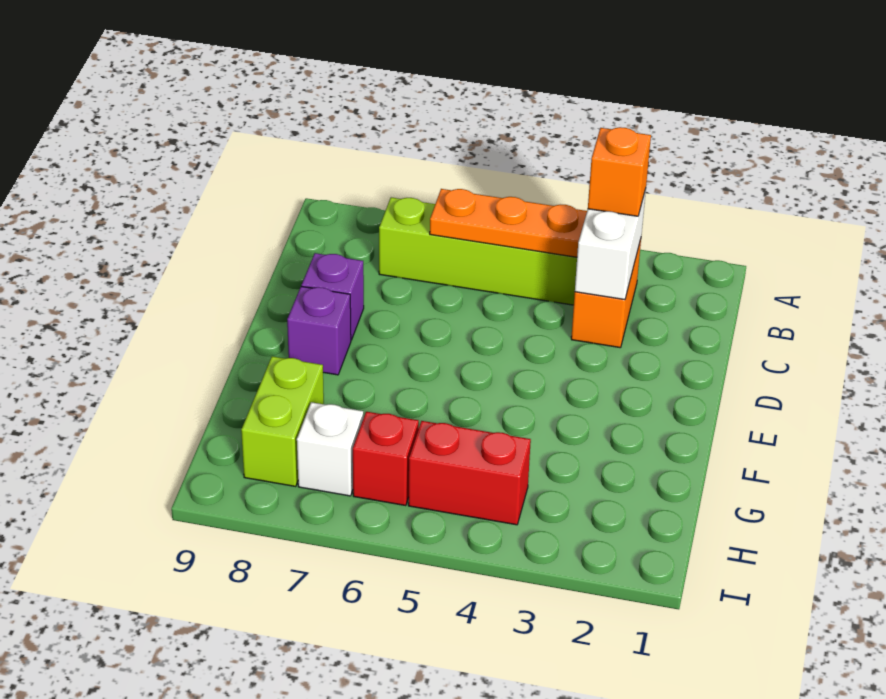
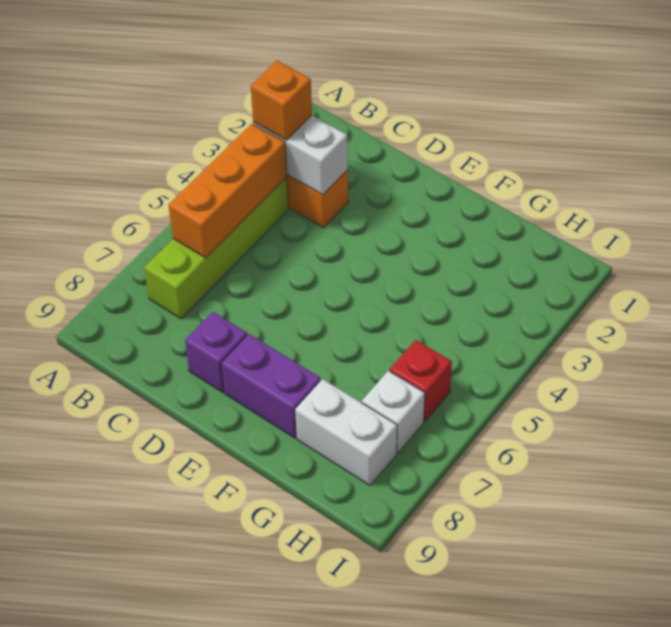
orange 1x3 plate [430,189,587,257] -> orange 1x3 brick [169,124,287,258]
purple 1x1 brick [287,286,351,375] -> purple 1x2 brick [221,334,321,438]
lime 1x2 brick [241,356,324,486] -> white 1x2 brick [295,379,397,485]
red 1x2 brick [408,421,531,525] -> none

